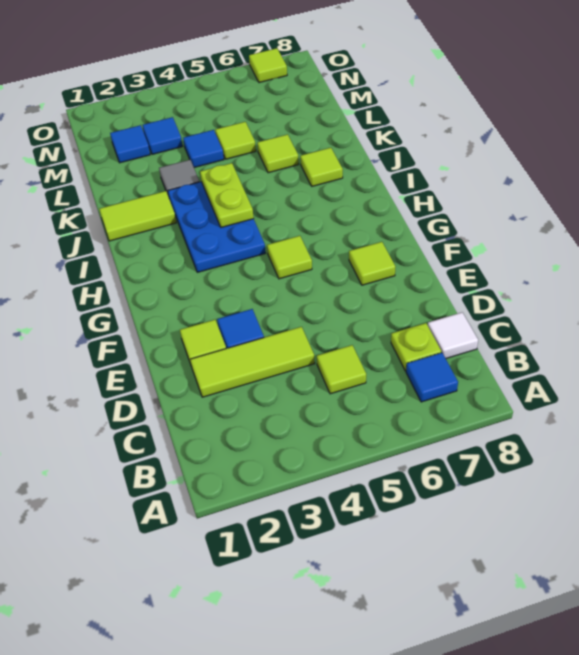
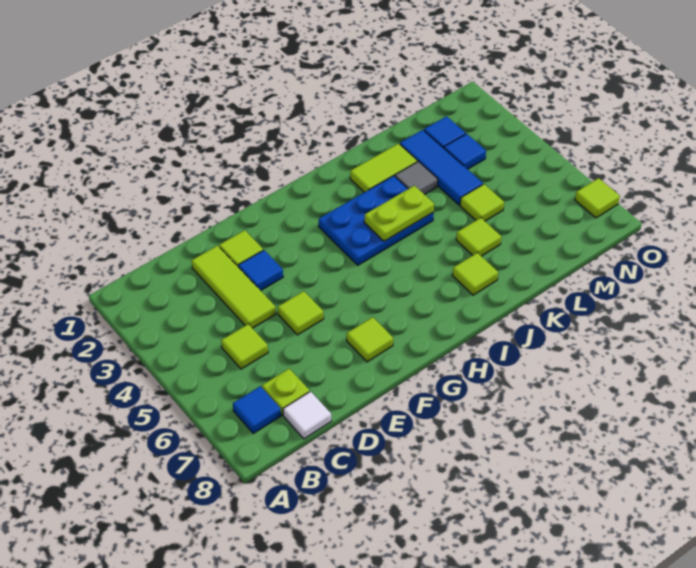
lime 1x1 tile [267,236,312,279] -> lime 1x1 tile moved to [278,291,324,335]
lime 1x2 tile [99,191,176,241] -> lime 1x2 tile turned to [350,144,417,192]
blue 1x1 tile [183,130,224,167] -> blue 1x3 tile [400,130,483,205]

